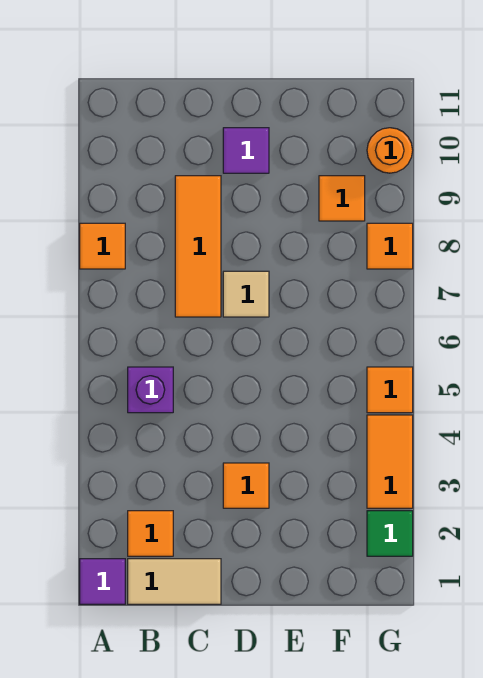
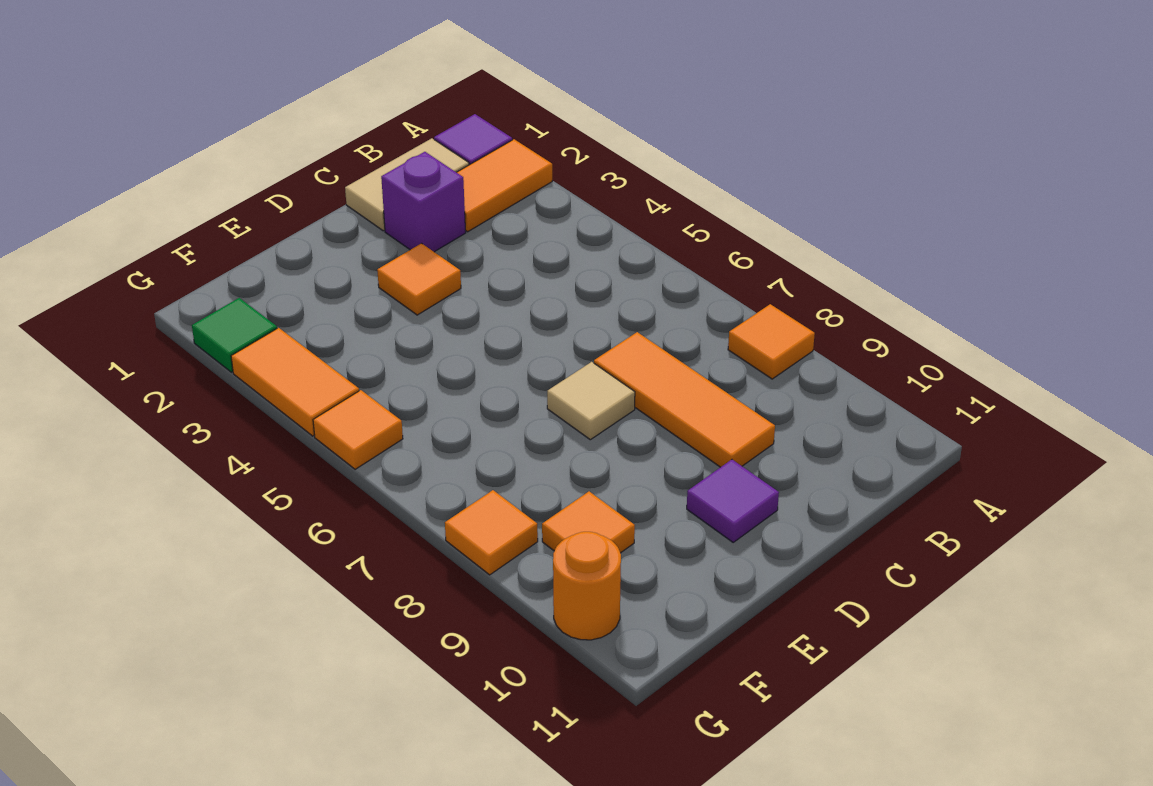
orange 1x1 tile [128,511,173,556] -> orange 1x2 tile [457,139,552,232]
purple 1x1 brick [128,367,173,413] -> purple 1x1 brick moved to [381,152,466,252]

